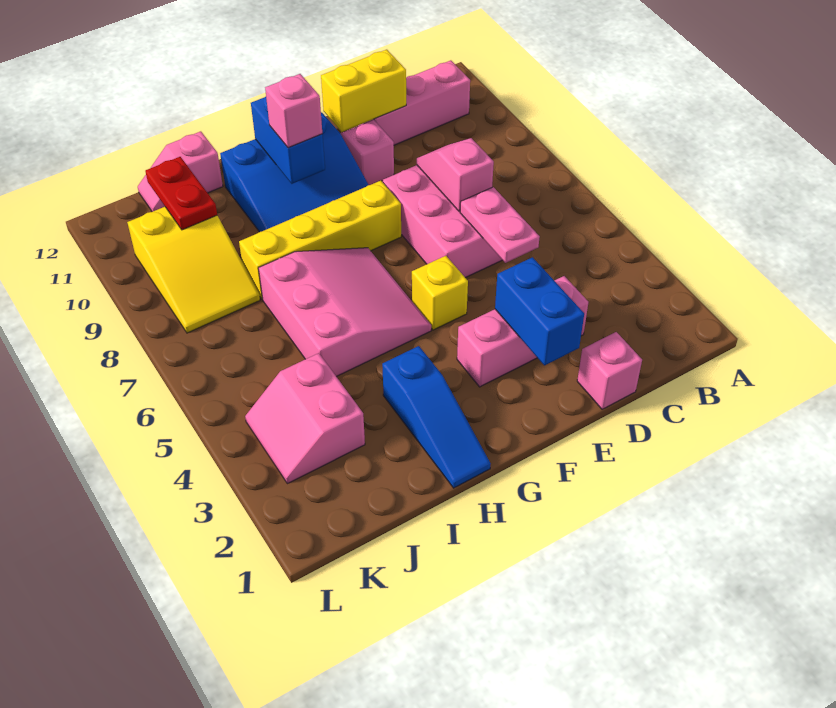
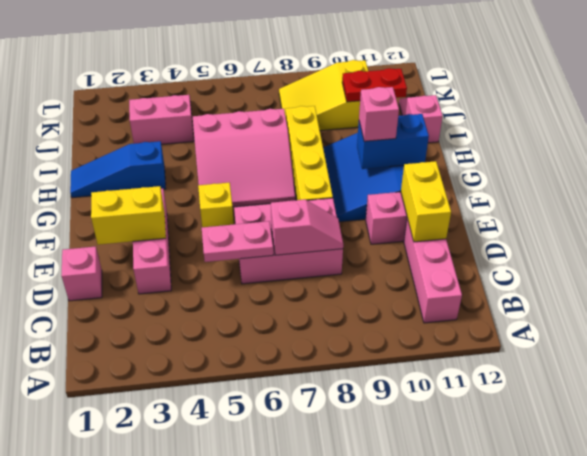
blue 1x2 brick [495,257,584,365] -> yellow 1x2 brick [91,186,166,245]

